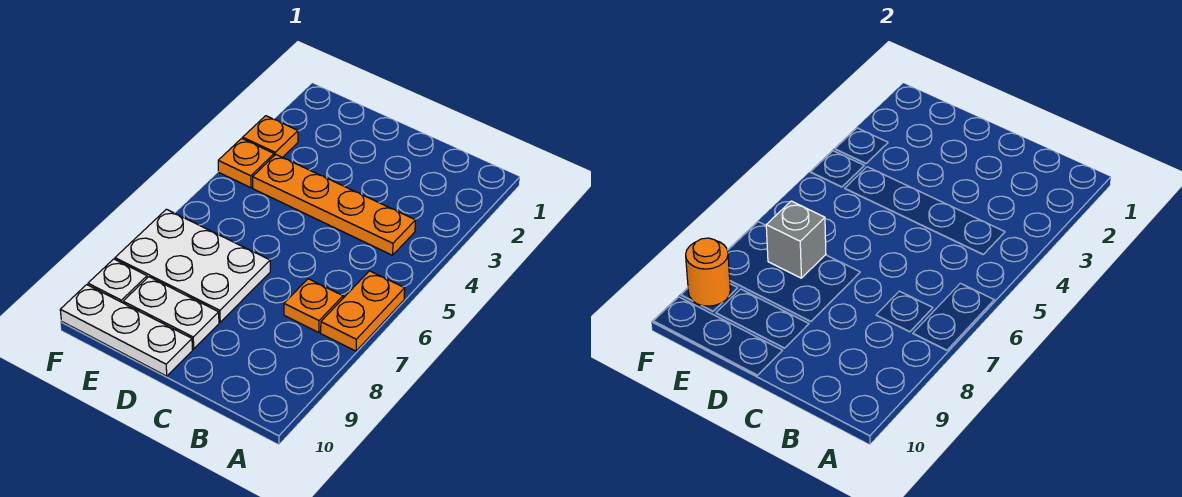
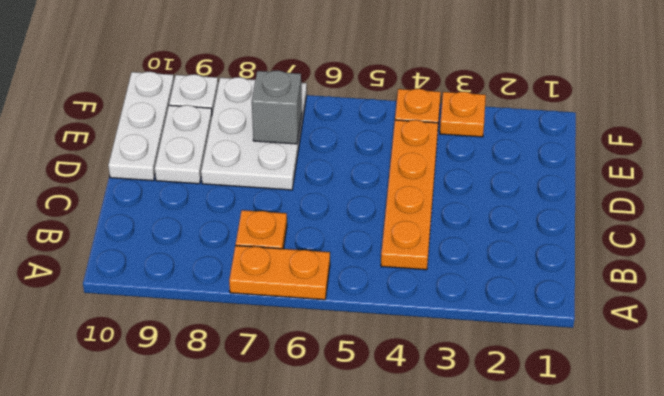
orange 1x1 round brick [686,238,730,306] -> none

